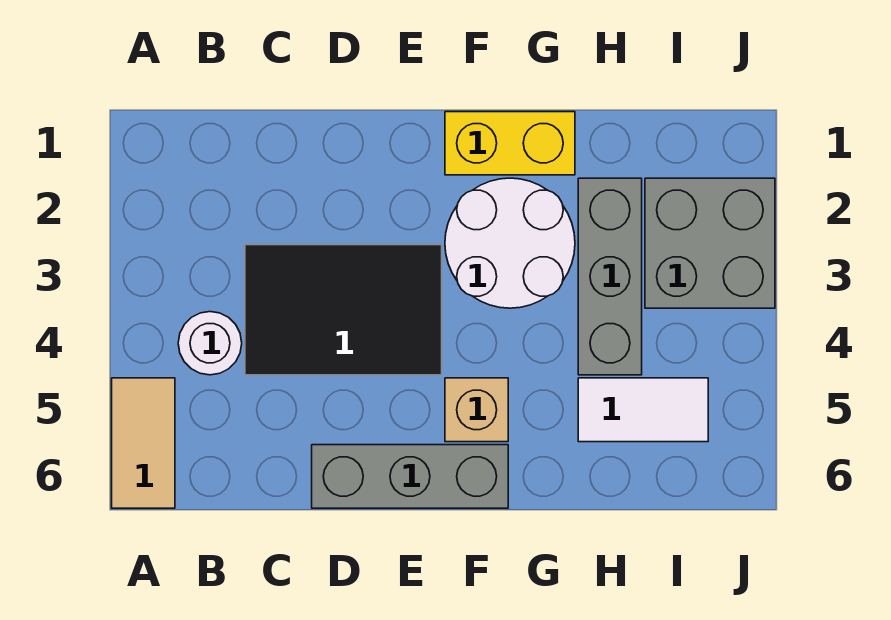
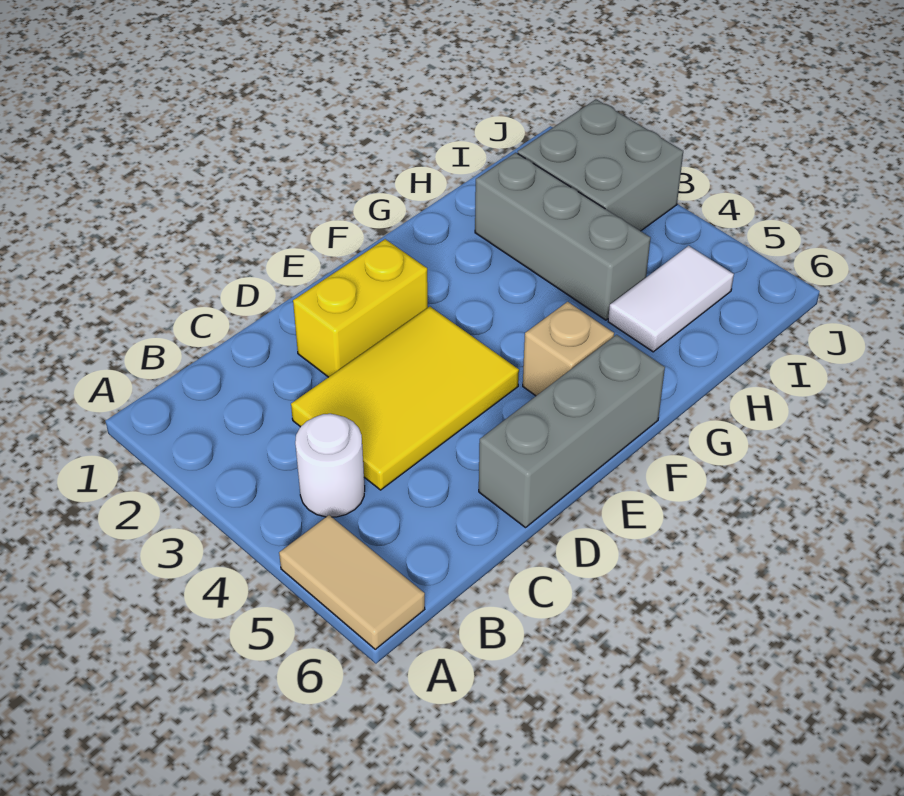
black 2x3 tile [245,245,442,375] -> yellow 2x3 tile [291,307,519,490]
yellow 1x2 brick [445,112,575,175] -> yellow 1x2 brick moved to [293,239,428,377]
white 2x2 round brick [445,178,575,308] -> none

